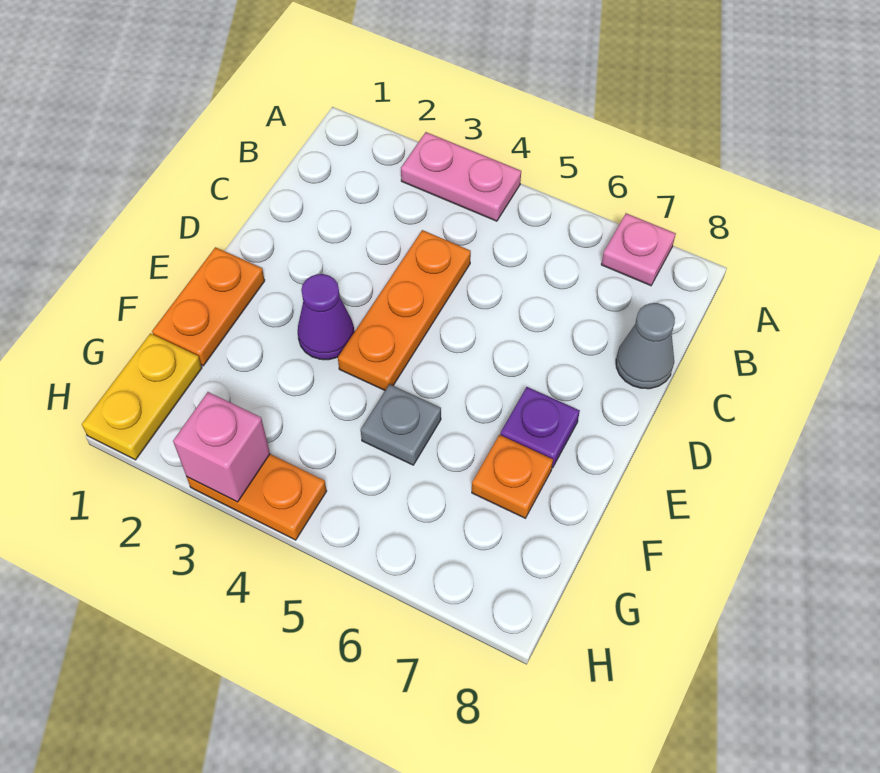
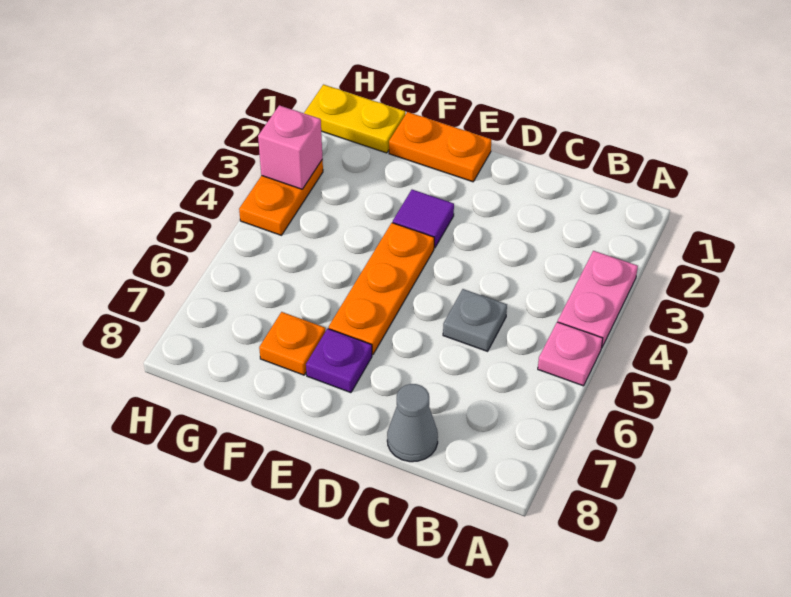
pink 1x1 plate [601,213,676,286] -> pink 1x1 plate moved to [538,322,603,386]
orange 1x3 plate [338,230,471,390] -> orange 1x3 plate turned to [329,223,434,355]
purple 1x1 cone [298,274,354,360] -> purple 1x1 tile [393,190,454,248]
grey 1x1 plate [361,384,441,465] -> grey 1x1 plate moved to [443,289,507,351]

